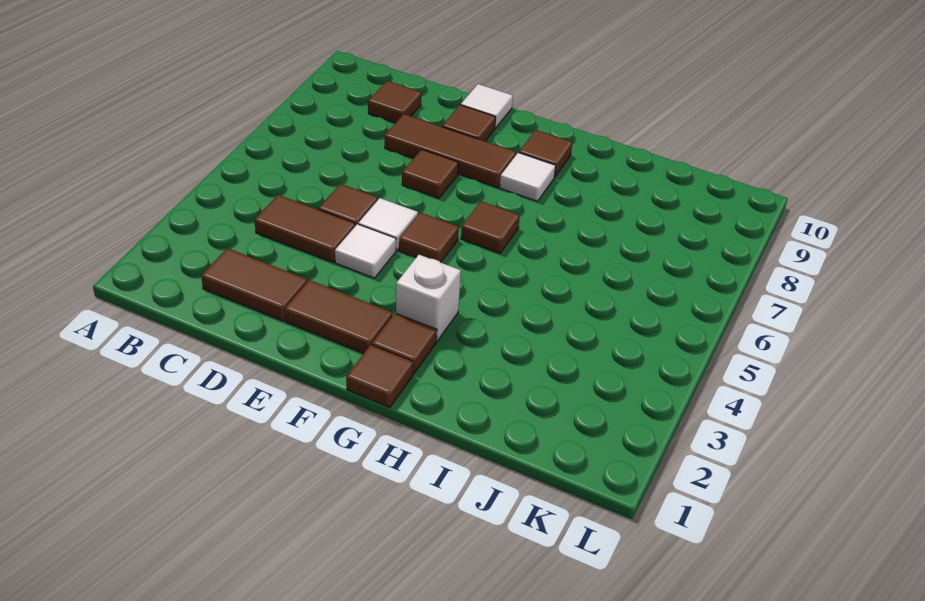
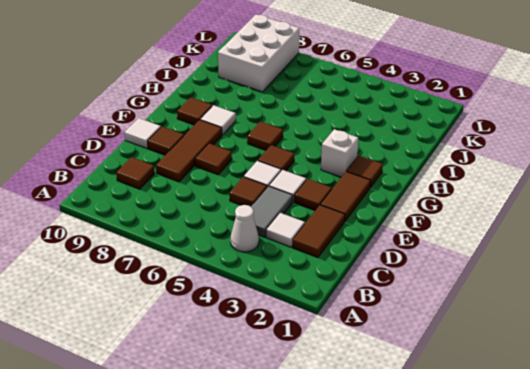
none -> white 1x1 cone [230,205,259,252]
none -> white 1x1 tile [266,213,305,247]
brown 1x2 tile [255,195,355,262] -> grey 1x2 tile [251,186,293,237]
brown 1x1 tile [346,345,413,407] -> brown 1x1 tile moved to [294,179,332,210]
none -> white 2x3 brick [218,15,299,92]

